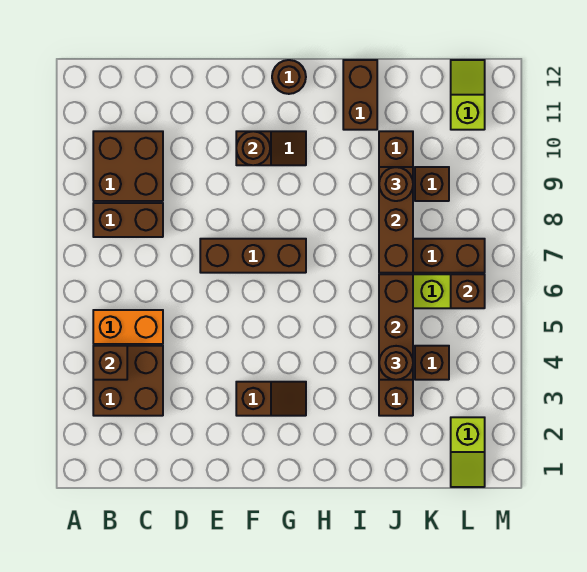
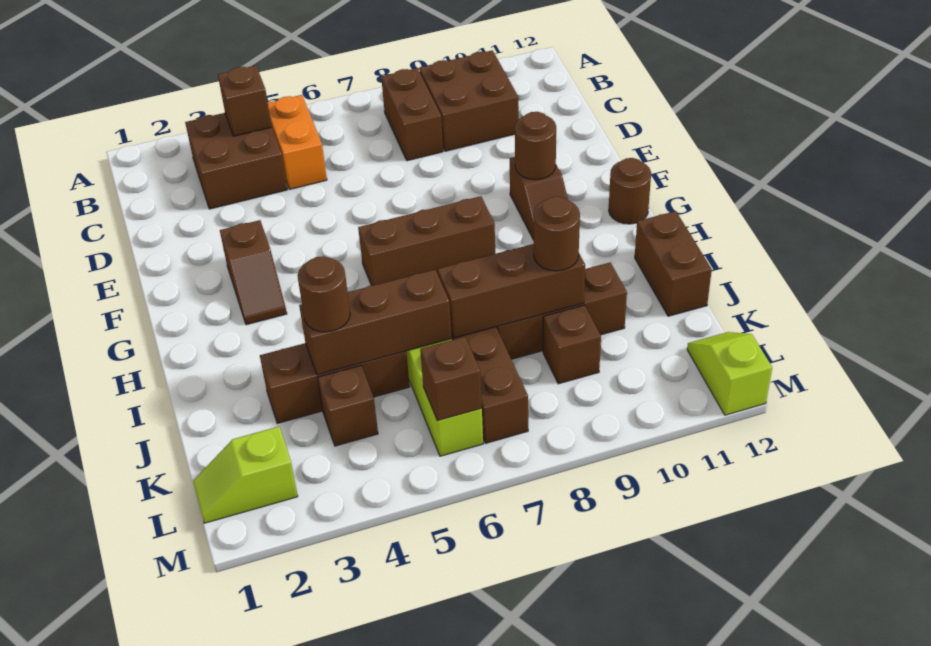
brown 1x3 brick [200,239,306,273] -> brown 1x3 brick turned to [358,196,495,286]
brown 1x2 brick [343,60,377,130] -> brown 1x2 brick turned to [635,211,712,316]
lime 1x2 slope [451,60,485,130] -> lime 1x2 slope turned to [687,332,772,415]

